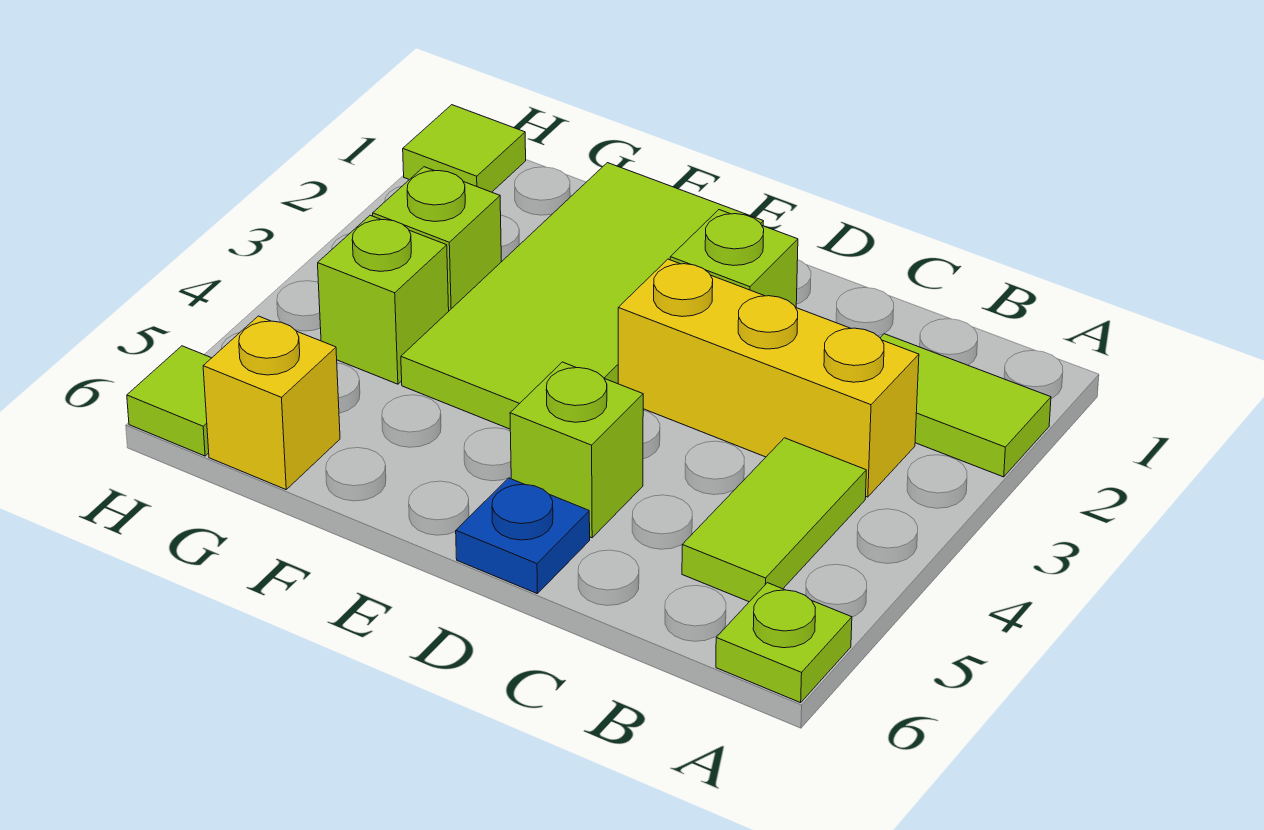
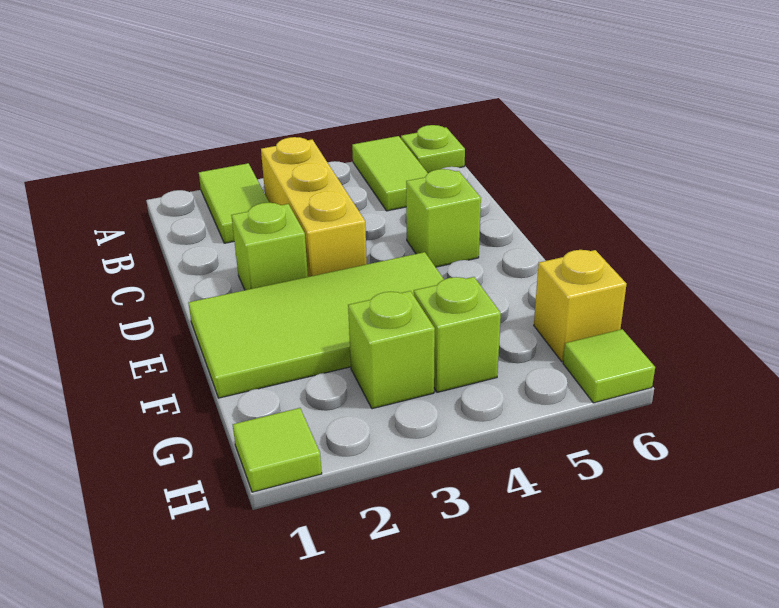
lime 1x2 tile [682,438,866,602] -> lime 1x2 tile turned to [352,136,428,211]
blue 1x1 plate [456,478,590,593] -> none

